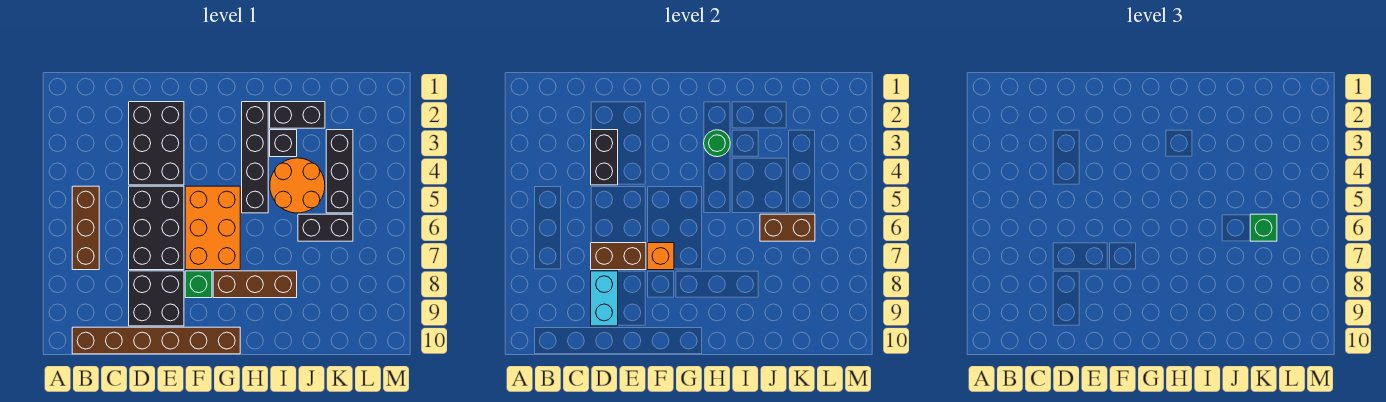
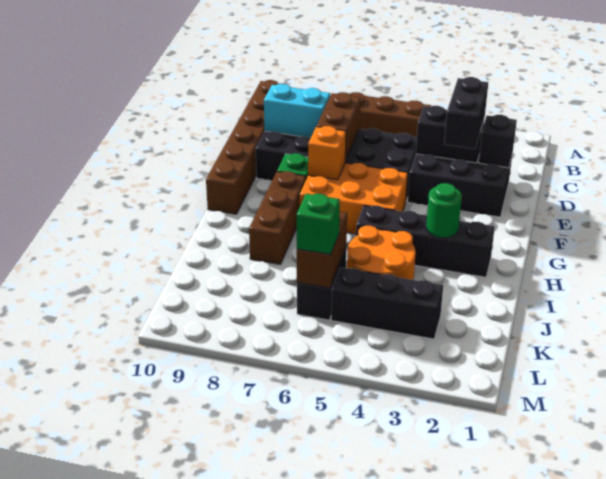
black 1x2 brick [270,102,325,128] -> black 1x2 brick moved to [444,77,488,149]
black 1x1 brick [270,130,297,157] -> black 1x1 brick moved to [479,115,517,168]

